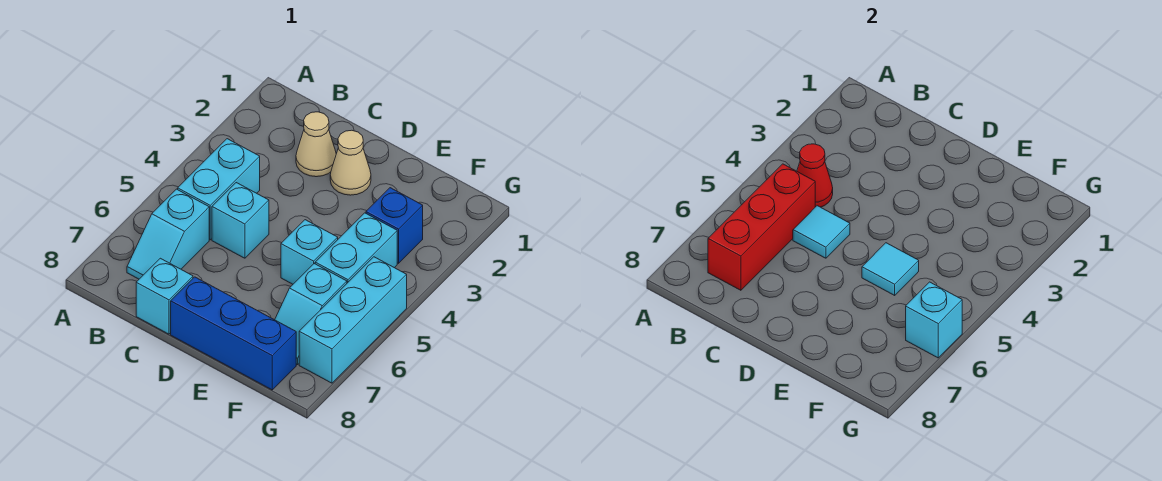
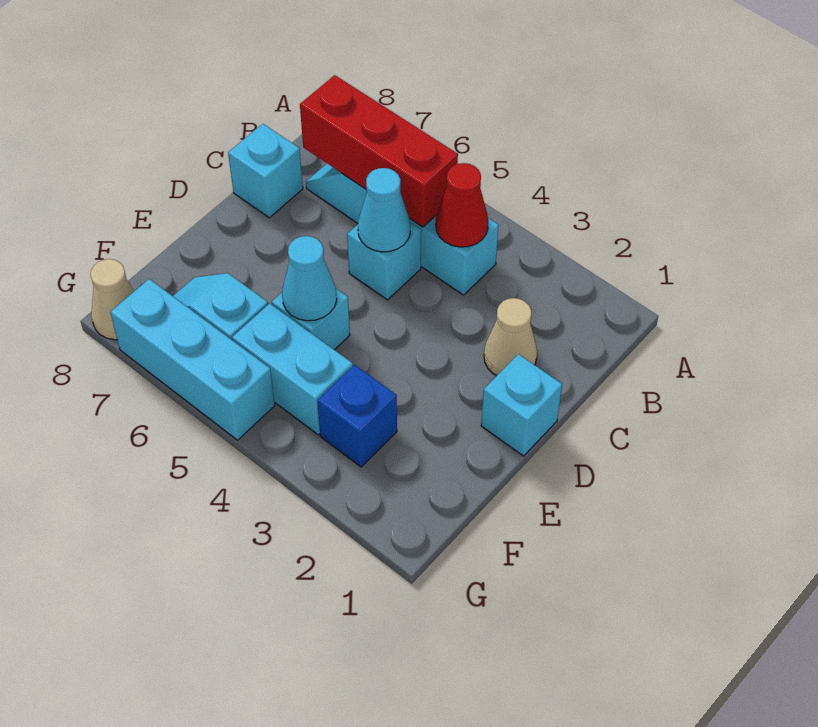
cyan 1x1 tile [793,206,850,258] -> cyan 1x1 cone [358,168,410,252]
tan 1x1 cone [330,130,371,195] -> tan 1x1 cone moved to [90,259,134,340]
blue 1x3 brick [171,277,296,390] -> none
cyan 1x1 tile [862,243,919,295] -> cyan 1x1 cone [282,236,337,321]
cyan 1x1 brick [906,282,962,358] -> cyan 1x1 brick moved to [481,354,562,456]

